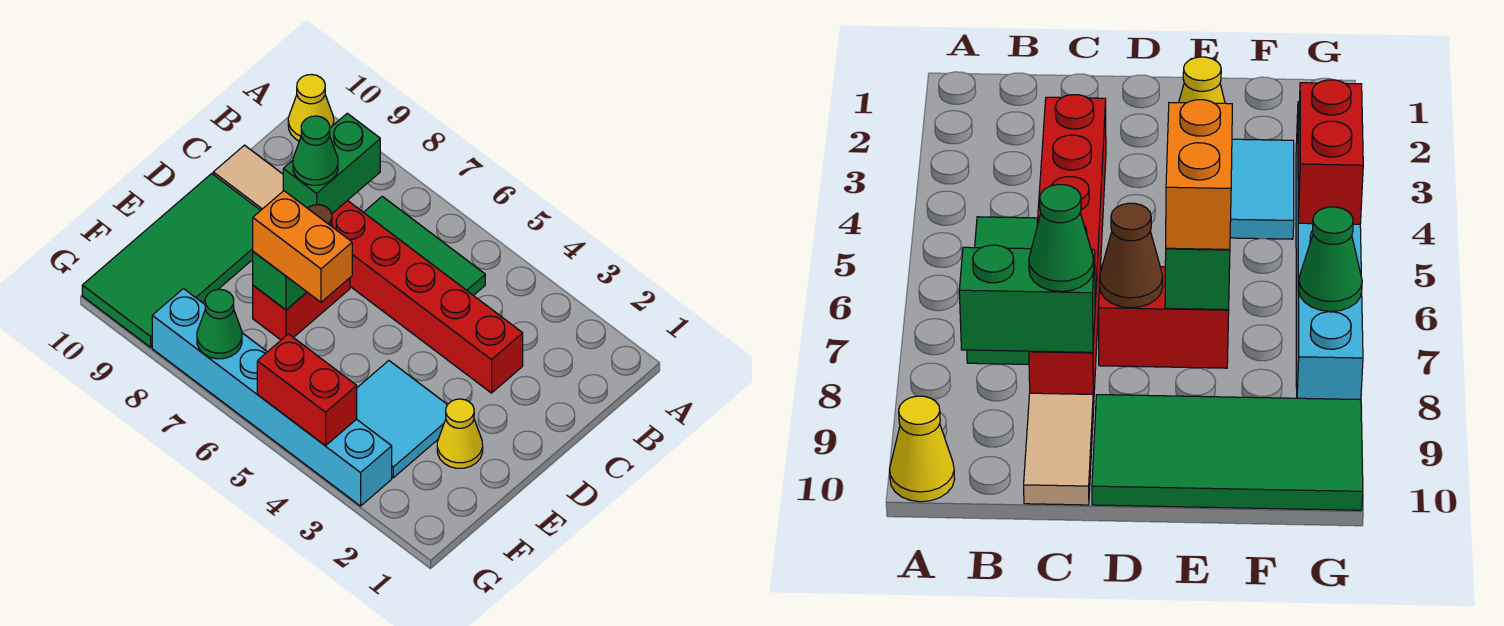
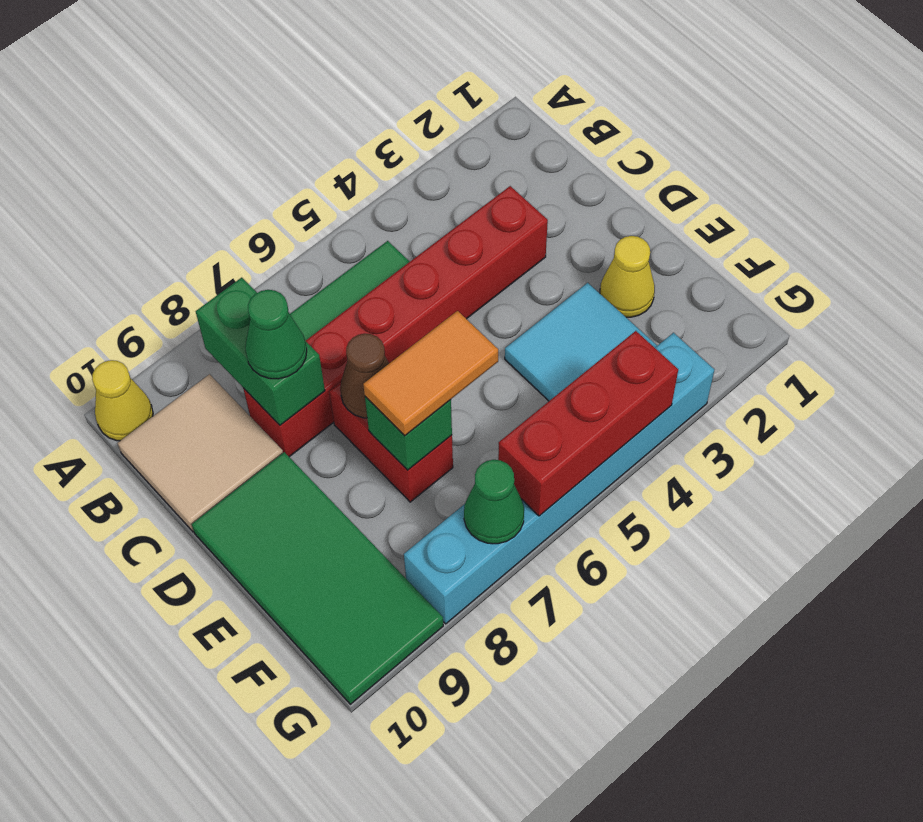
tan 1x2 tile [213,145,283,210] -> tan 2x2 tile [118,374,283,532]
orange 1x2 brick [253,191,352,302] -> orange 1x2 tile [363,311,498,436]
red 1x2 brick [257,334,357,446] -> red 1x3 brick [498,331,678,516]

